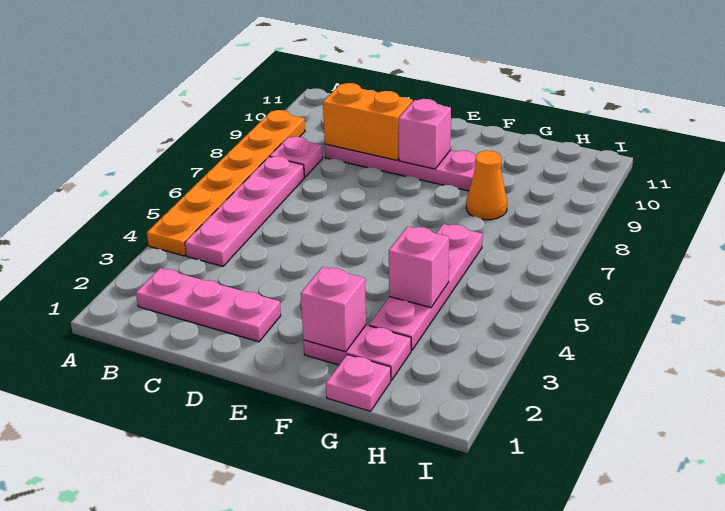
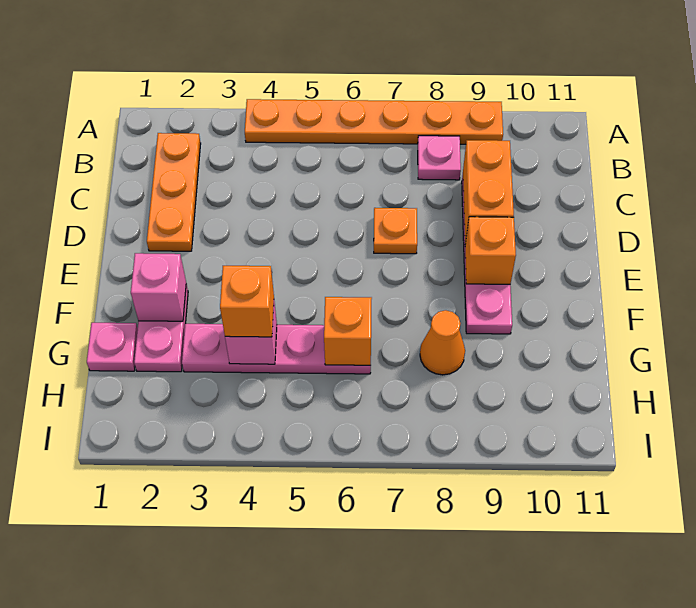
pink 1x3 plate [136,268,281,342] -> orange 1x3 plate [147,133,201,251]
pink 1x4 plate [185,156,304,266] -> none
none -> orange 1x1 plate [374,208,417,254]
pink 1x1 brick [399,99,451,169] -> orange 1x1 brick [465,217,516,284]
none -> orange 1x1 brick [220,266,274,337]
none -> orange 1x1 brick [324,297,372,365]

